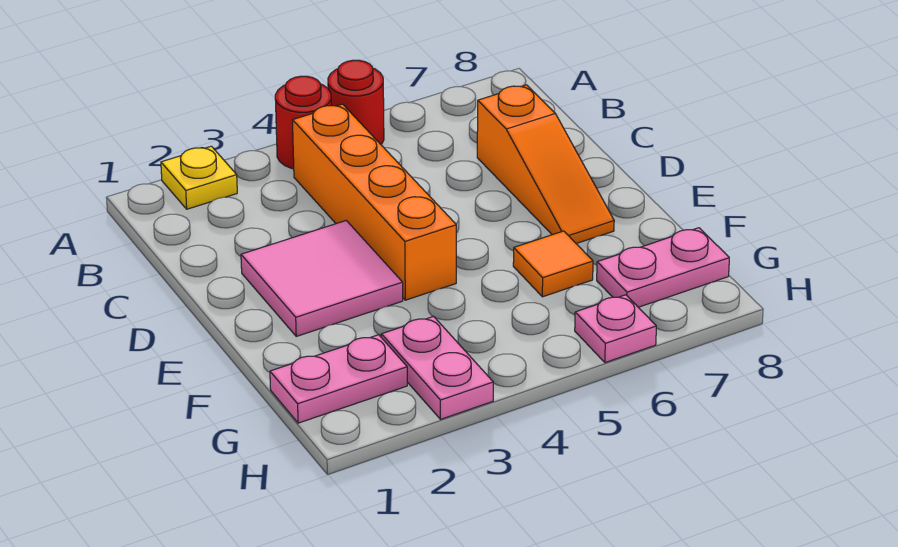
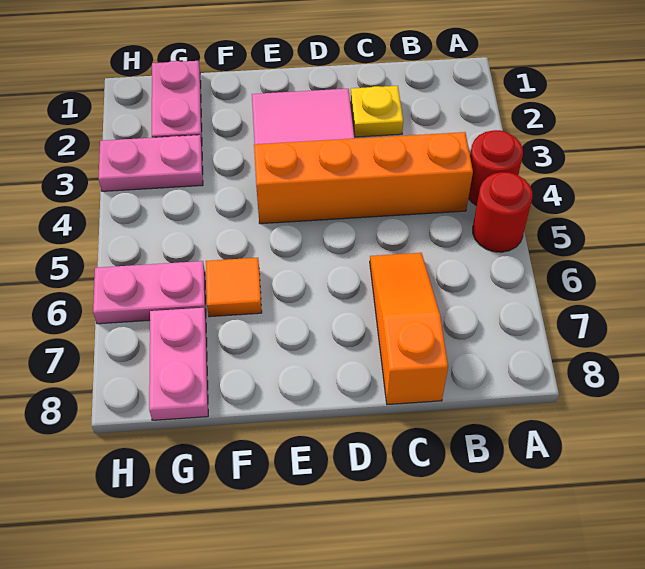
yellow 1x1 plate [161,146,237,209] -> yellow 1x1 plate moved to [351,86,403,137]
orange 1x3 slope [477,85,614,244] -> orange 1x3 slope turned to [370,253,448,405]
pink 1x1 plate [575,295,656,363] -> pink 1x2 plate [93,261,206,324]

